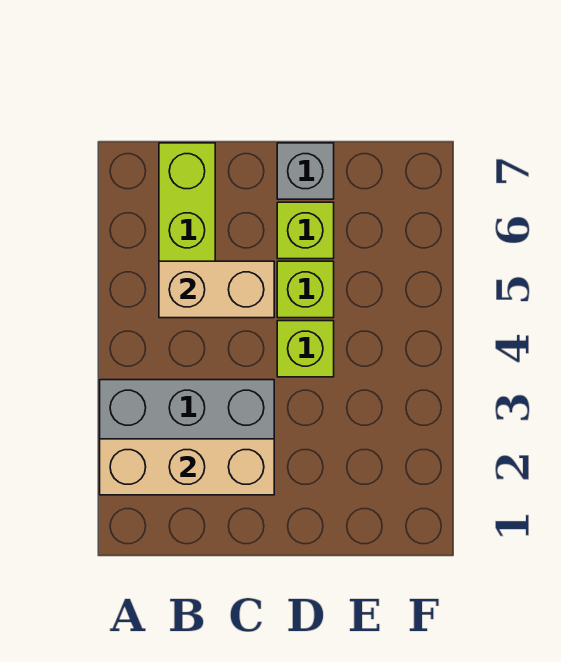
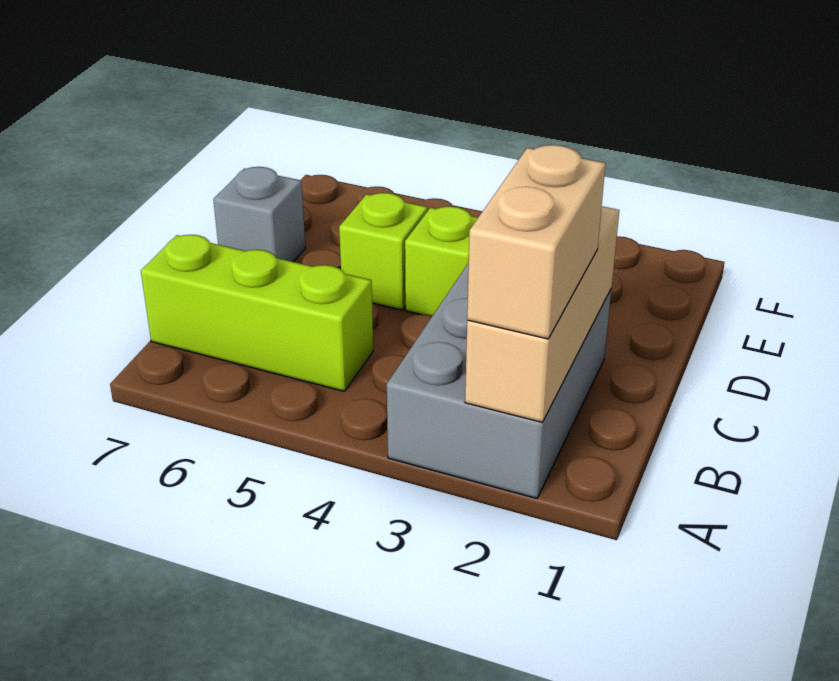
tan 1x2 brick [159,261,274,318] -> tan 1x2 brick moved to [467,145,606,339]
lime 1x1 brick [277,202,334,259] -> none

